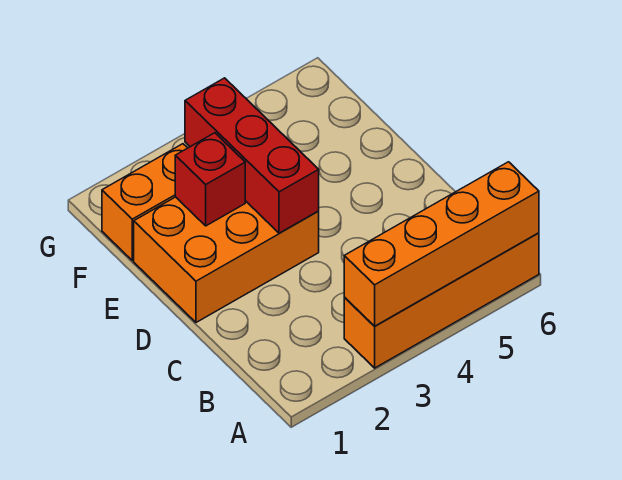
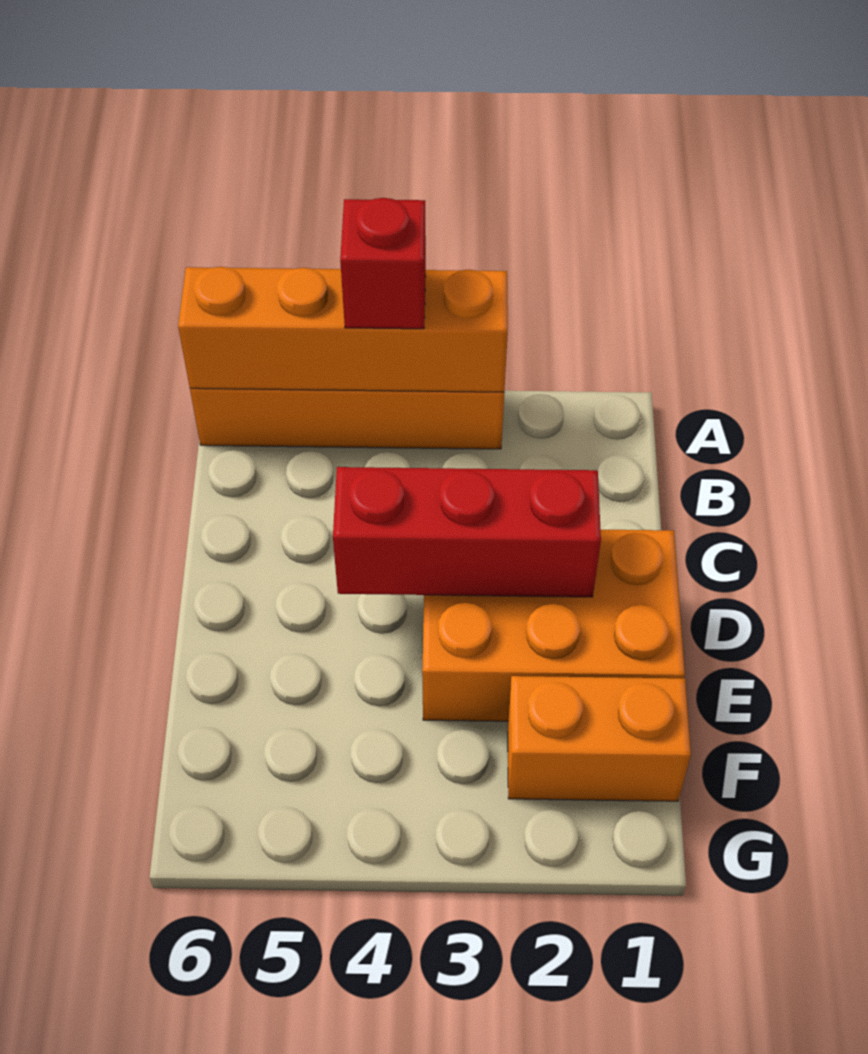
red 1x3 brick [185,78,319,233] -> red 1x3 brick turned to [333,467,601,597]
red 1x1 brick [175,133,245,226] -> red 1x1 brick moved to [340,198,426,329]

